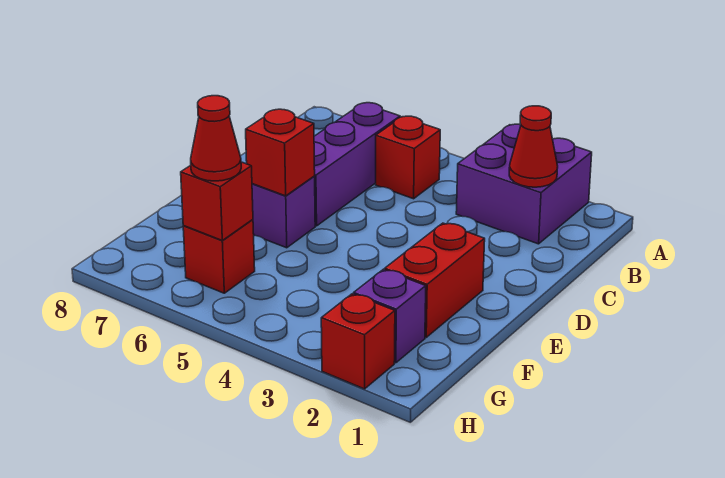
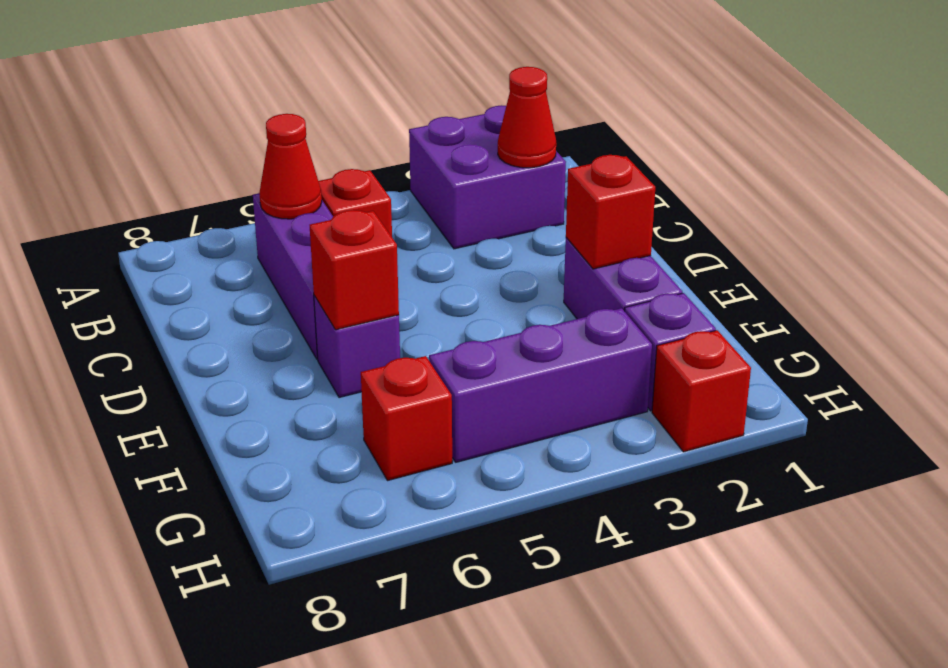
red 1x2 brick [385,223,485,337] -> purple 1x2 brick [564,238,682,319]
none -> purple 1x3 brick [429,308,652,462]
red 1x1 brick [181,162,253,240] -> red 1x1 brick moved to [566,155,655,269]
red 1x1 cone [191,96,241,181] -> red 1x1 cone moved to [259,114,322,219]

